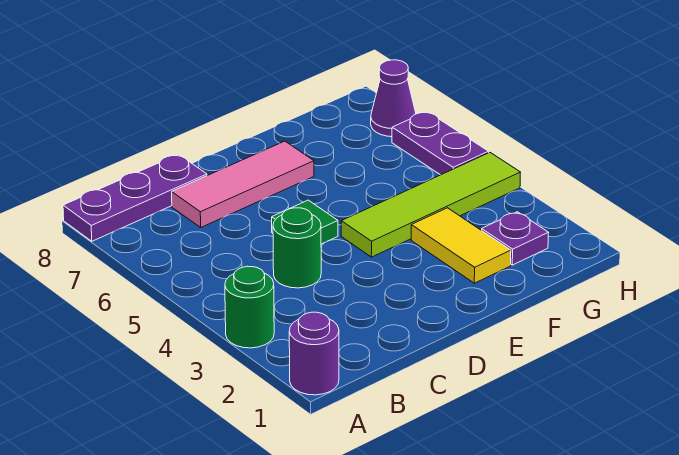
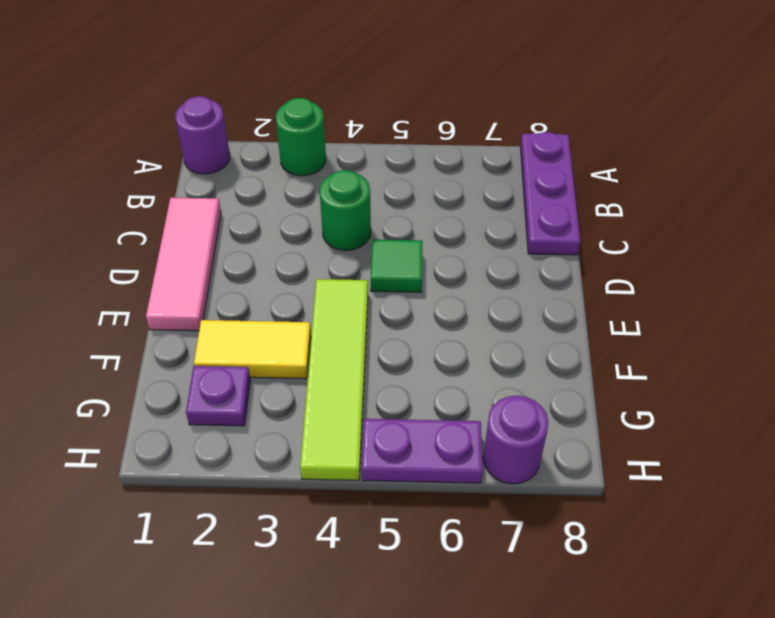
pink 1x3 tile [172,141,314,227] -> pink 1x3 tile moved to [146,198,221,331]
purple 1x1 cone [371,60,416,137] -> purple 1x1 round brick [483,396,548,484]

